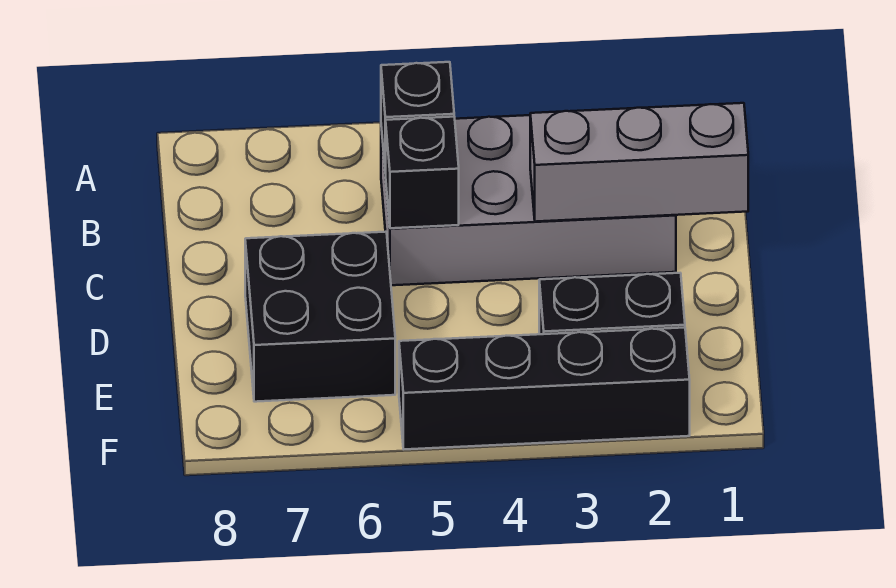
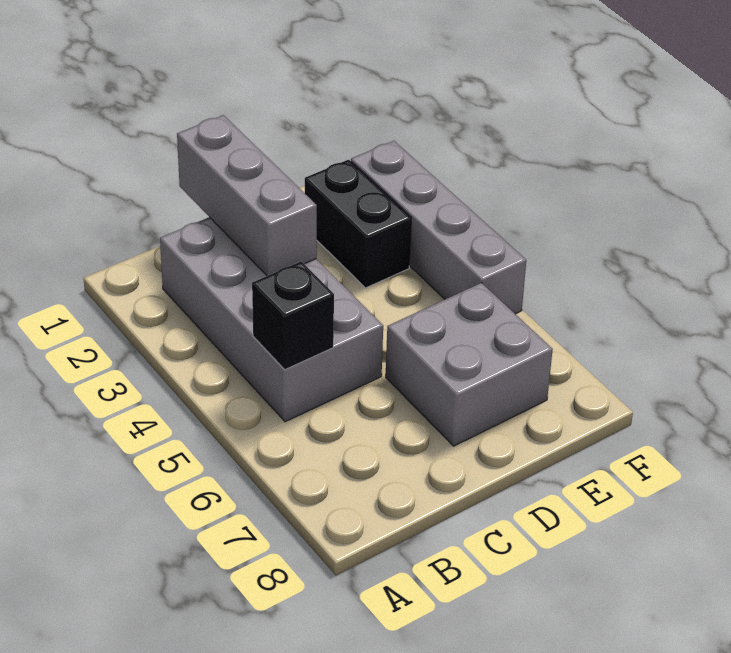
black 1x1 brick [385,117,459,228] -> none
black 2x2 brick [245,232,395,402] -> grey 2x2 brick [386,283,553,446]
black 1x4 brick [399,328,690,449] -> grey 1x4 brick [351,141,526,314]

